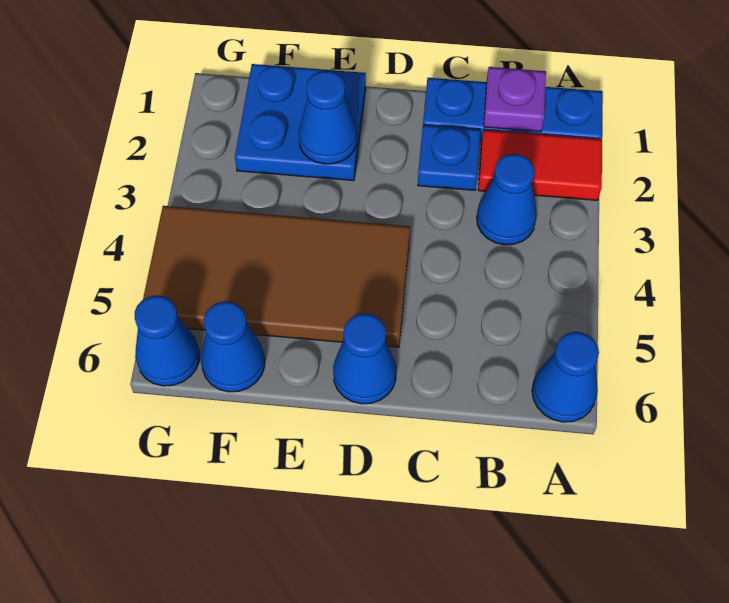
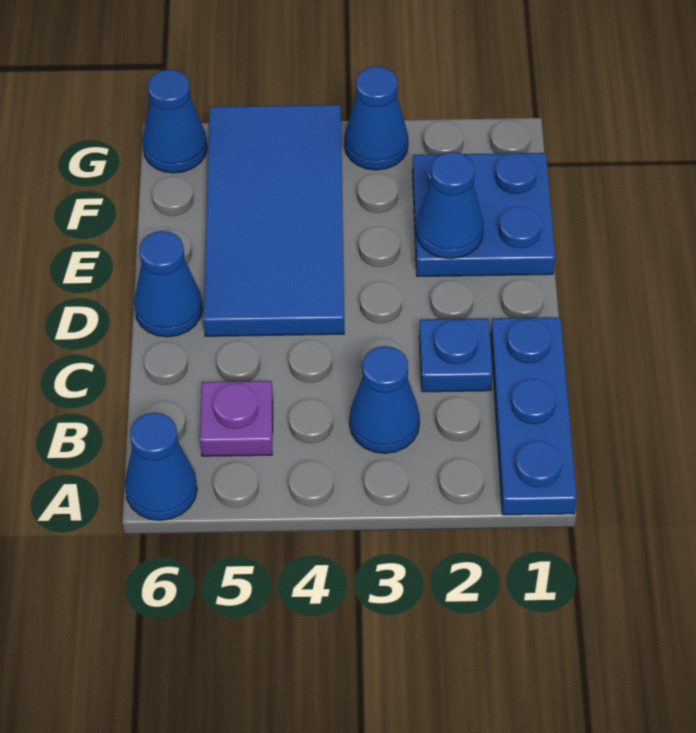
red 1x2 tile [478,130,602,200] -> none
purple 1x1 plate [484,67,546,132] -> purple 1x1 plate moved to [200,381,273,456]
brown 2x4 tile [143,206,410,347] -> blue 2x4 tile [204,105,344,336]
blue 1x1 cone [201,301,265,392] -> blue 1x1 cone moved to [344,66,408,170]

